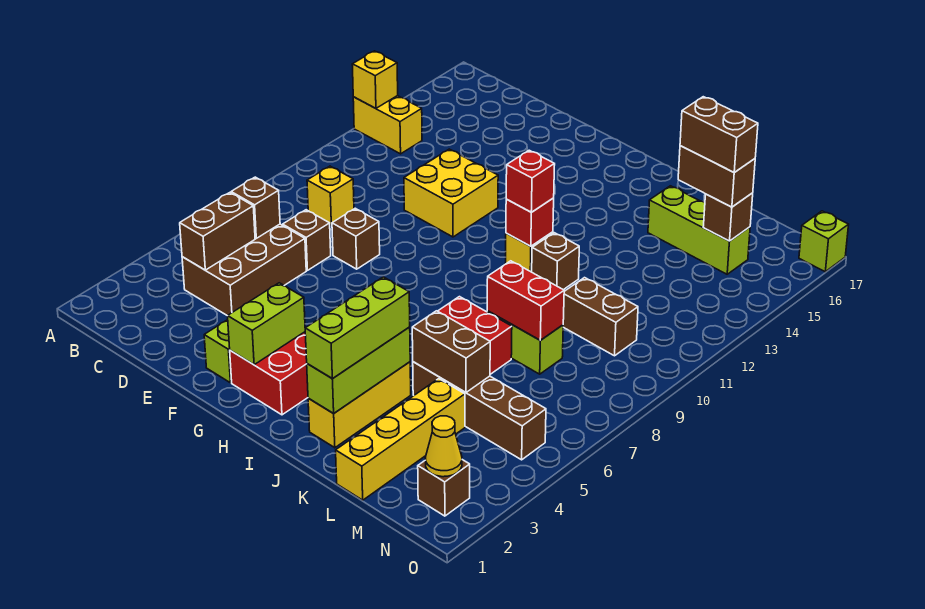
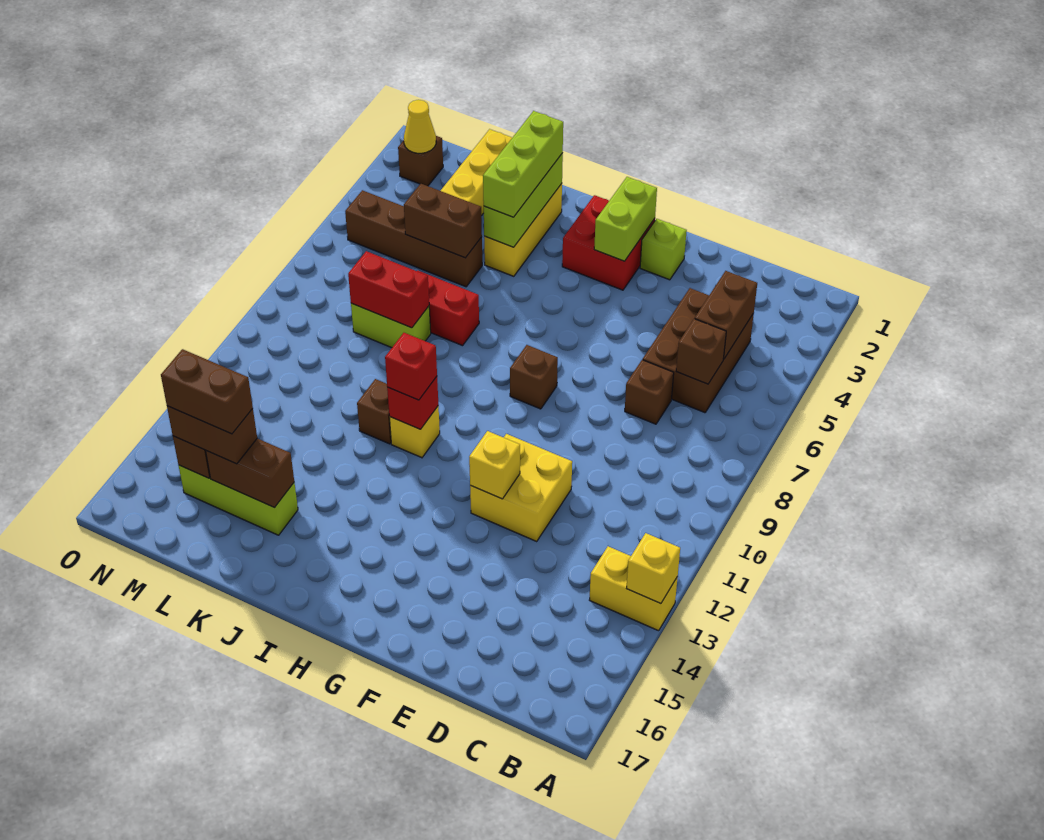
yellow 1x1 brick [307,166,354,226] -> yellow 1x1 brick moved to [469,431,520,499]
brown 1x1 brick [332,208,380,269] -> brown 1x1 brick moved to [510,345,558,409]
brown 1x2 brick [563,278,638,356] -> brown 1x2 brick moved to [206,439,294,508]
lime 1x1 brick [799,211,849,272] -> none

